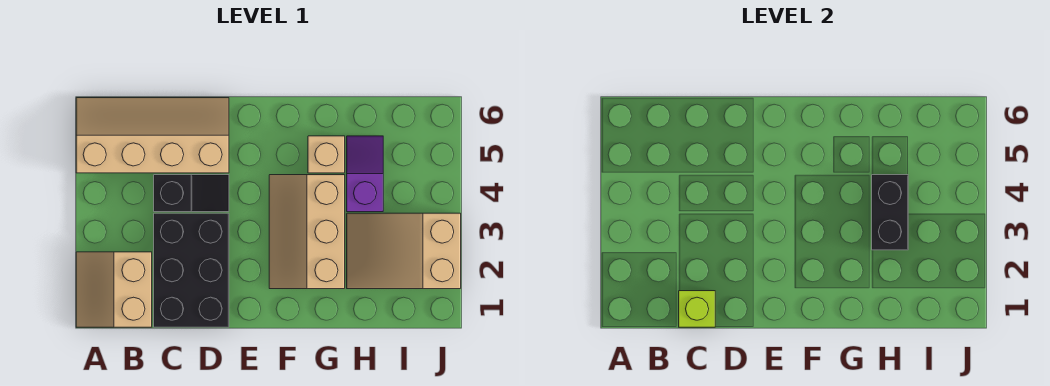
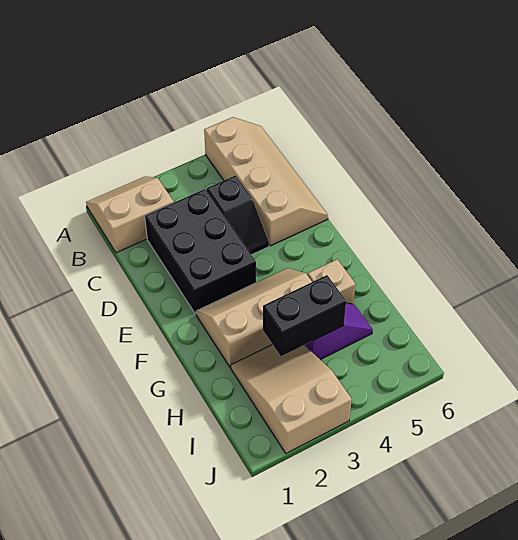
black 2x3 brick [154,213,229,327] -> black 2x3 brick turned to [145,189,256,314]
lime 1x1 brick [679,291,715,327] -> none

